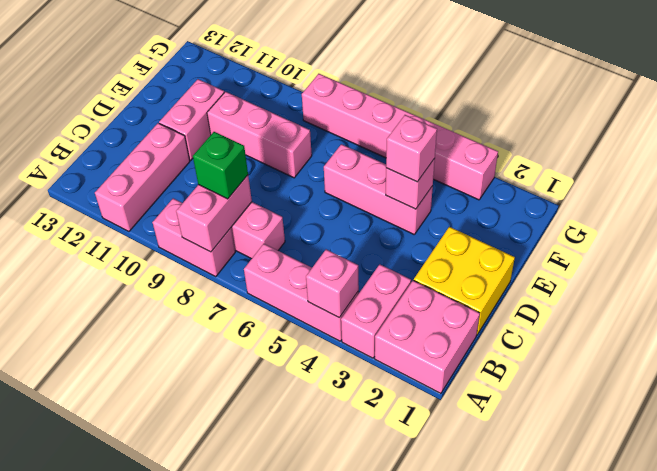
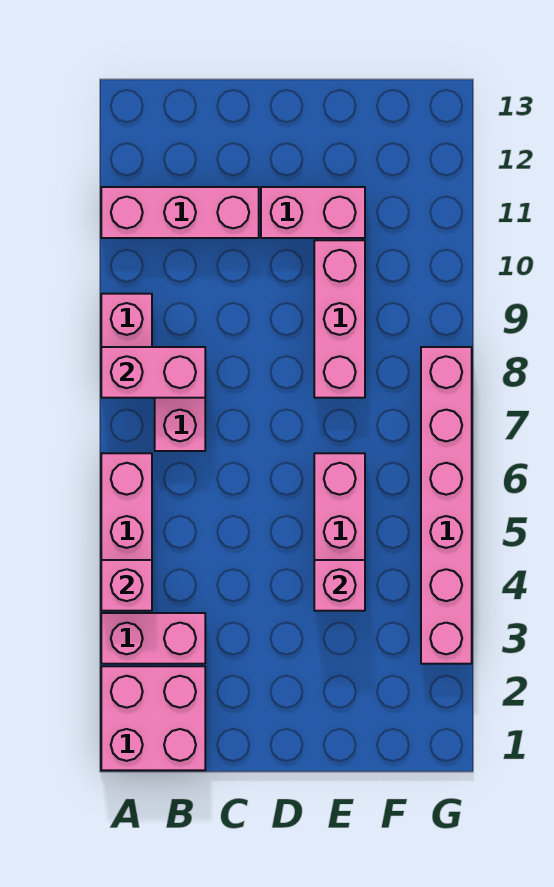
green 1x1 brick [193,132,248,199] -> none
yellow 2x2 brick [414,227,515,334] -> none
pink 1x1 brick [386,115,437,182] -> none

